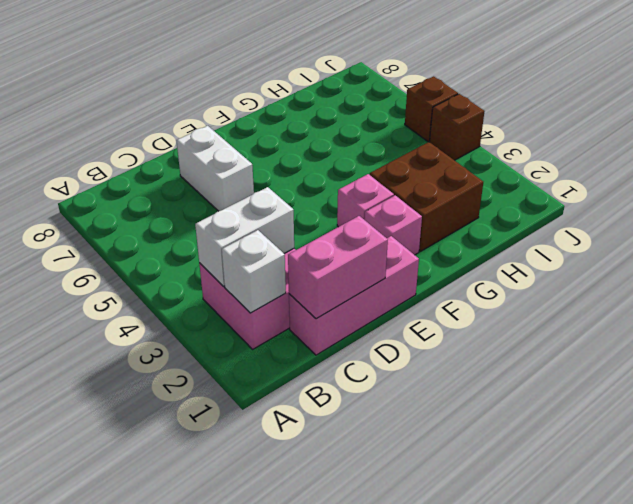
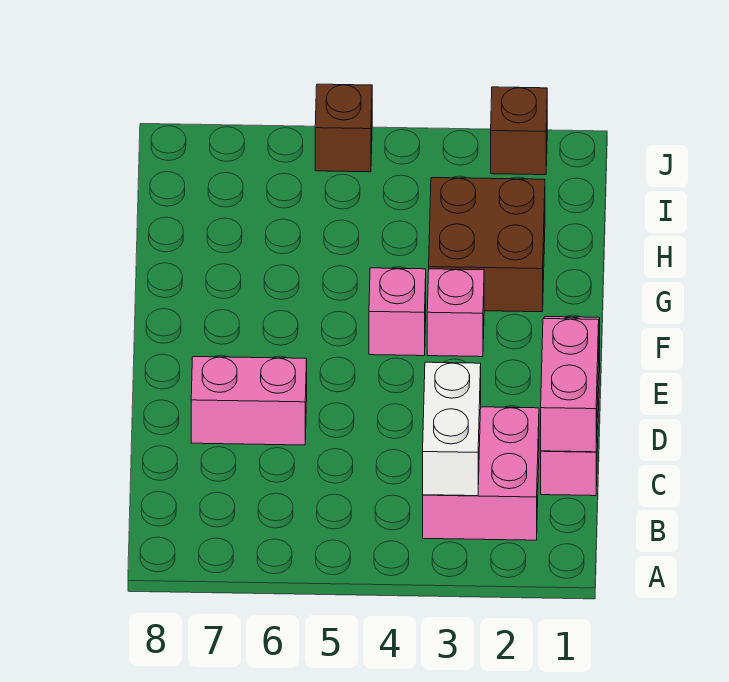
white 1x1 brick [222,230,286,313] -> none
white 1x2 brick [176,126,254,211] -> pink 1x2 brick [191,357,307,445]
pink 1x1 brick [364,195,422,255] -> pink 1x1 brick moved to [369,268,426,356]
brown 1x1 brick [430,94,485,160] -> brown 1x1 brick moved to [491,87,547,175]

